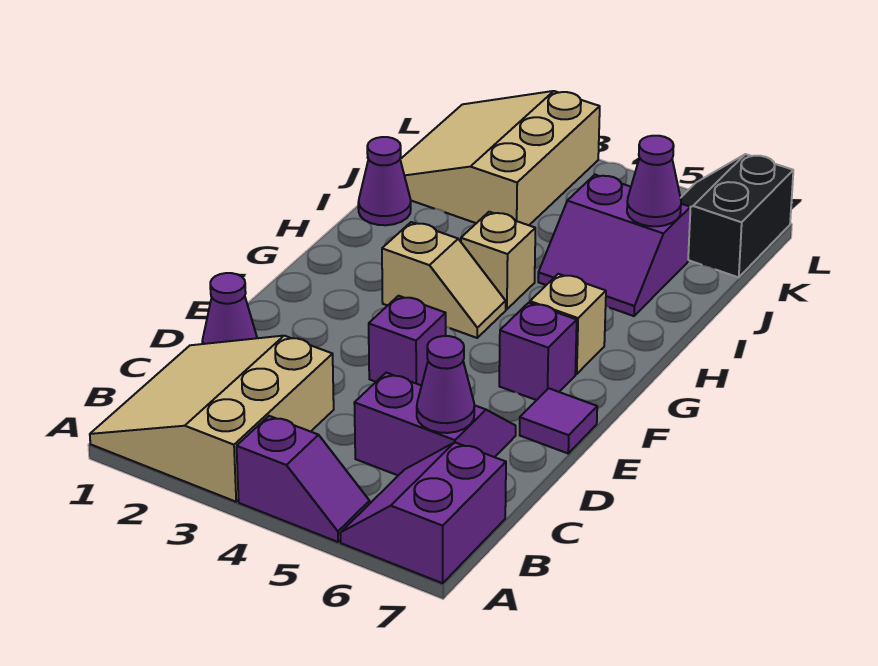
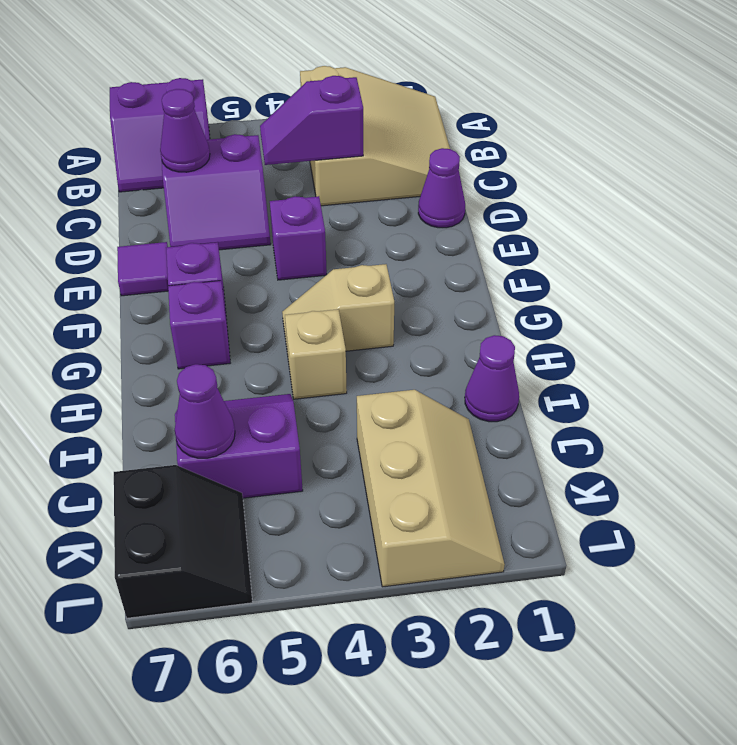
purple 1x2 slope [237,416,370,542] -> purple 1x2 slope moved to [260,76,363,165]
purple 2x2 slope [340,443,506,583] -> purple 2x2 slope turned to [110,78,210,192]
tan 1x1 brick [530,274,606,374] -> purple 1x1 brick [168,281,230,369]
tan 3x3 slope [400,91,600,225] -> tan 2x3 slope [357,390,505,587]

